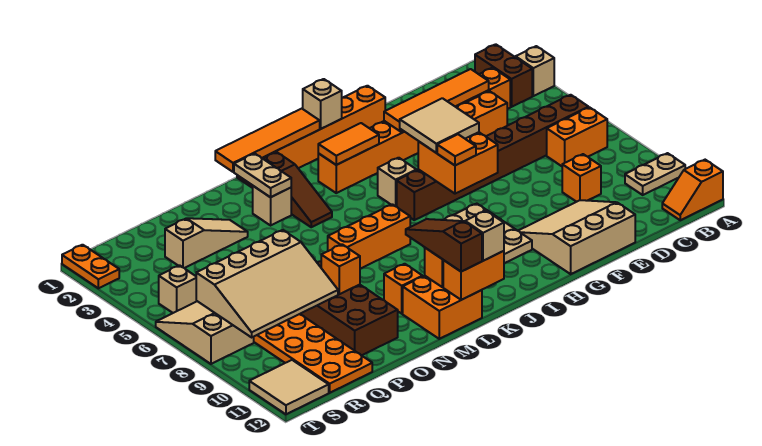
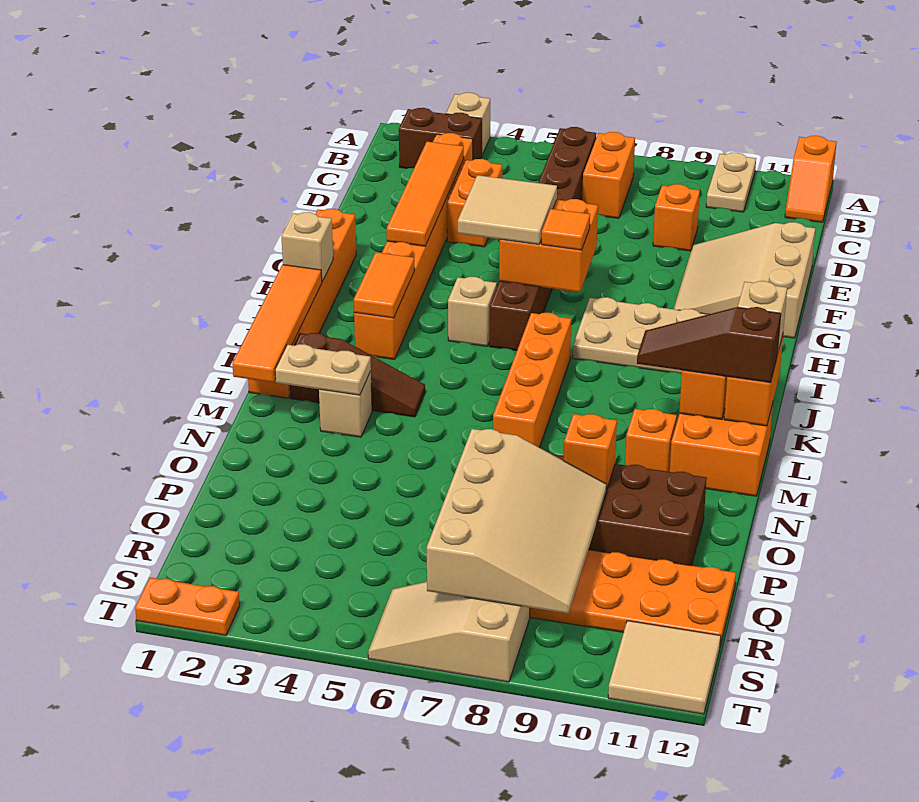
orange 1x3 brick [328,204,410,269] -> orange 1x4 brick [493,313,571,448]
tan 1x3 slope [165,218,248,268] -> none
tan 1x1 brick [159,265,197,313] -> none

